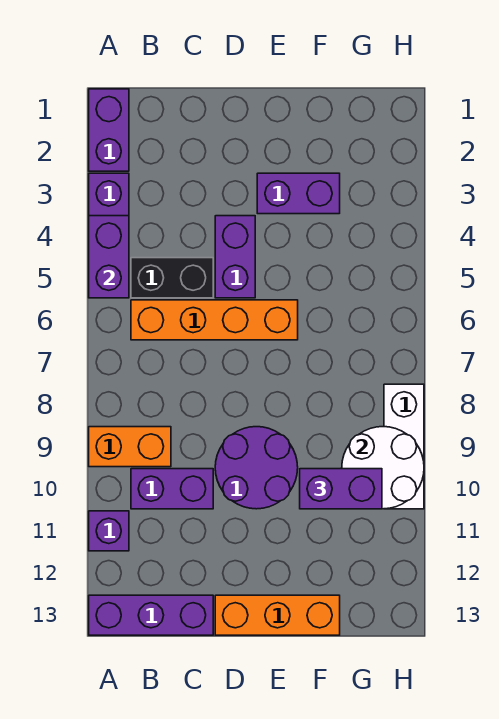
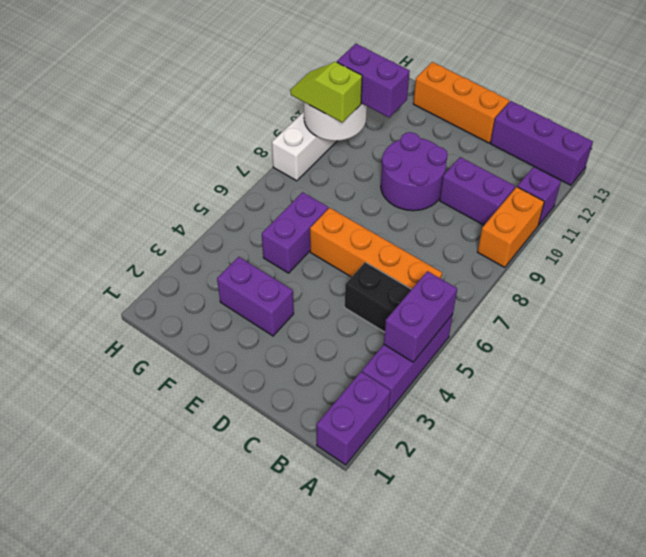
orange 1x2 brick [89,427,171,467] -> orange 1x2 brick turned to [478,187,544,268]
purple 1x2 brick [215,216,255,298] -> purple 1x2 brick moved to [262,192,328,273]
none -> lime 1x2 slope [290,62,362,122]

